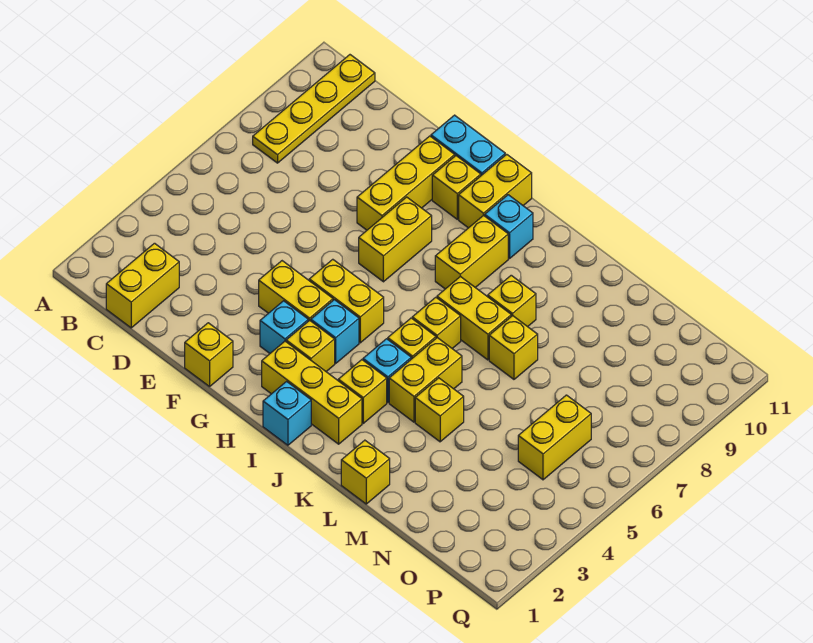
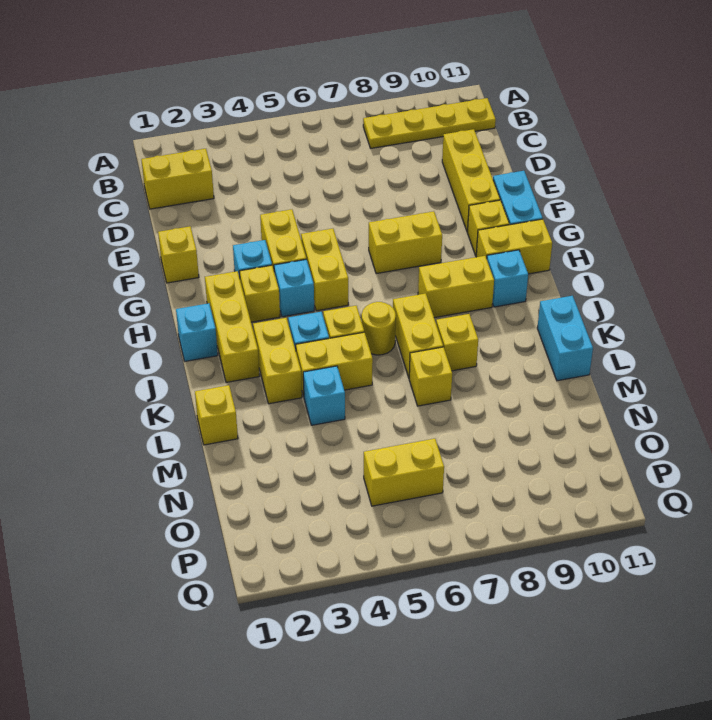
yellow 1x3 brick [357,136,455,230] -> yellow 1x3 brick turned to [442,129,500,232]
yellow 1x1 brick [338,360,387,423] -> yellow 1x2 brick [253,318,302,404]
yellow 1x1 brick [412,297,461,349] -> yellow 1x1 round brick [362,302,396,355]
none -> cyan 1x2 brick [537,296,593,381]
yellow 1x1 brick [415,378,464,442] -> cyan 1x1 brick [303,366,345,425]

